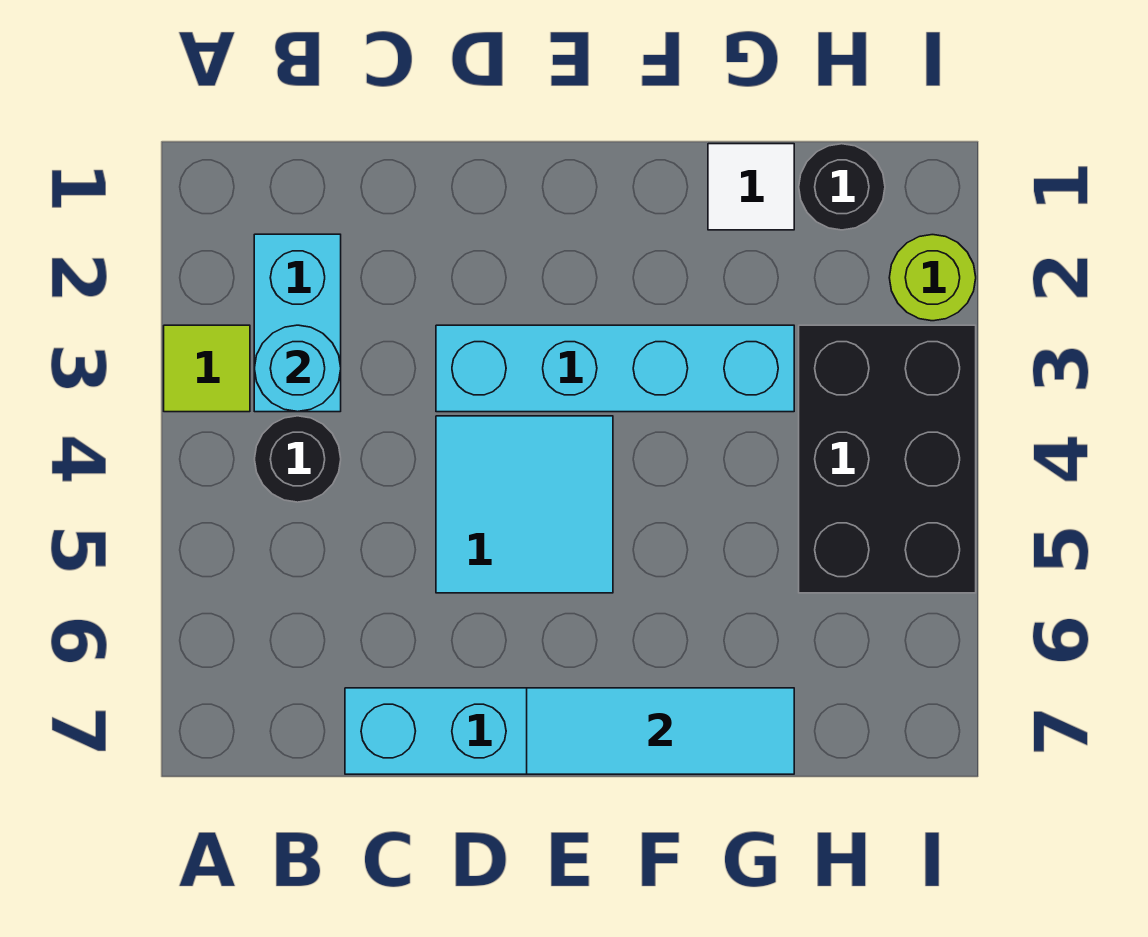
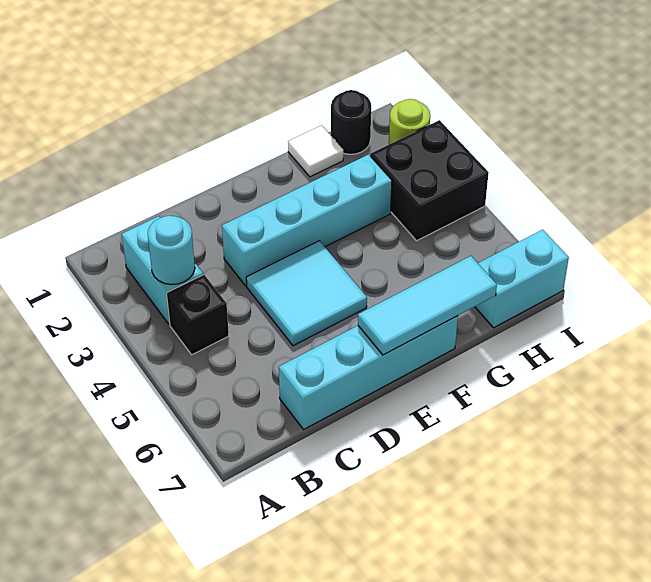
lime 1x1 tile [164,325,250,412] -> none
black 1x1 round brick [255,416,341,502] -> black 1x1 brick [166,275,229,355]
black 2x3 brick [799,325,976,593] -> black 2x2 brick [370,120,489,241]
none -> cyan 1x2 brick [475,230,569,328]

